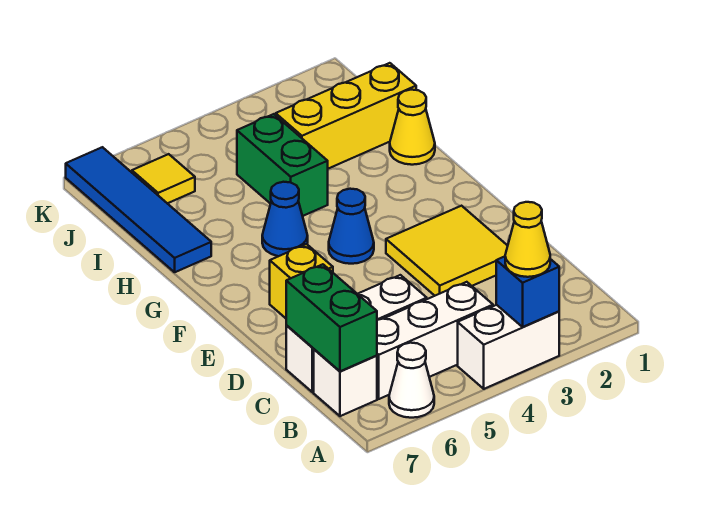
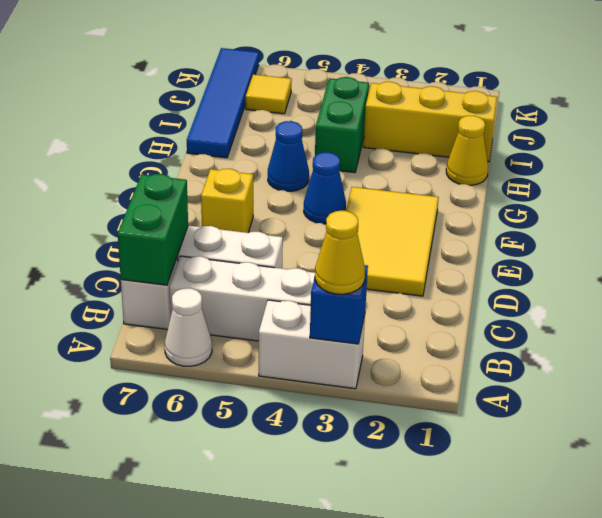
yellow 2x2 tile [386,206,508,296] -> yellow 2x3 tile [346,187,439,296]

